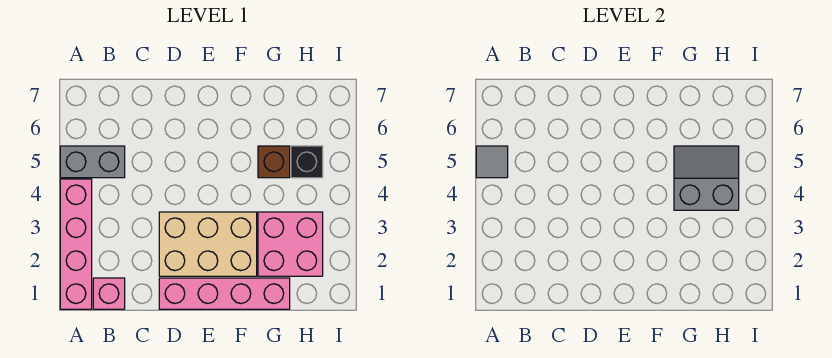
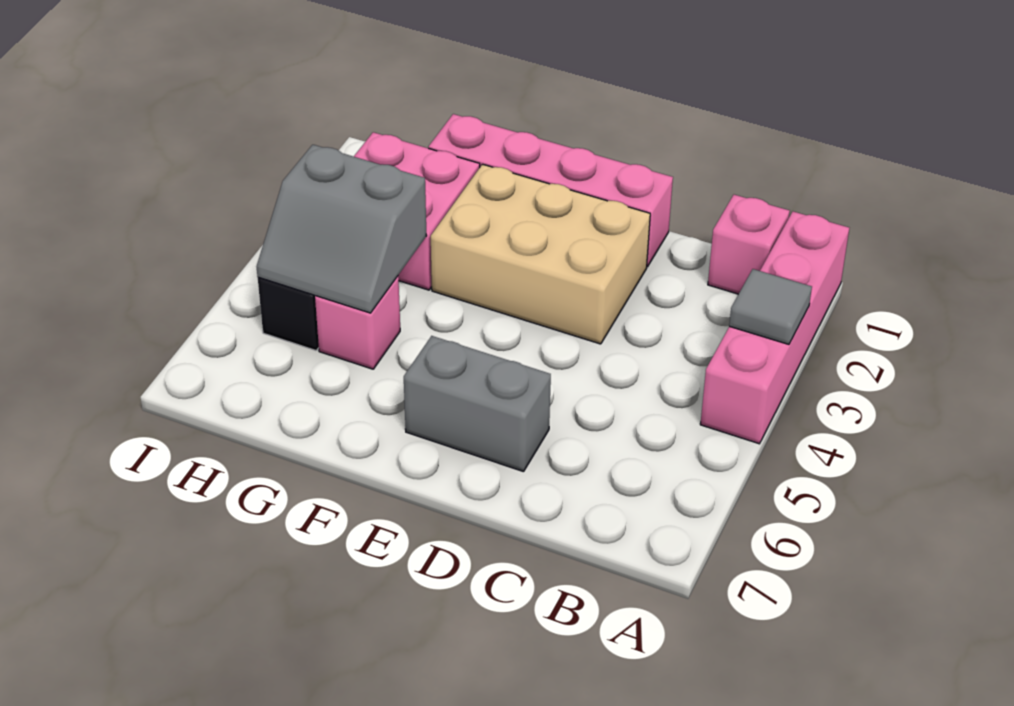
grey 1x2 brick [60,146,125,178] -> grey 1x2 brick moved to [404,336,551,472]
grey 1x1 tile [476,146,508,178] -> grey 1x1 tile moved to [729,269,812,344]
brown 1x1 brick [258,146,290,178] -> pink 1x1 brick [315,276,400,369]

